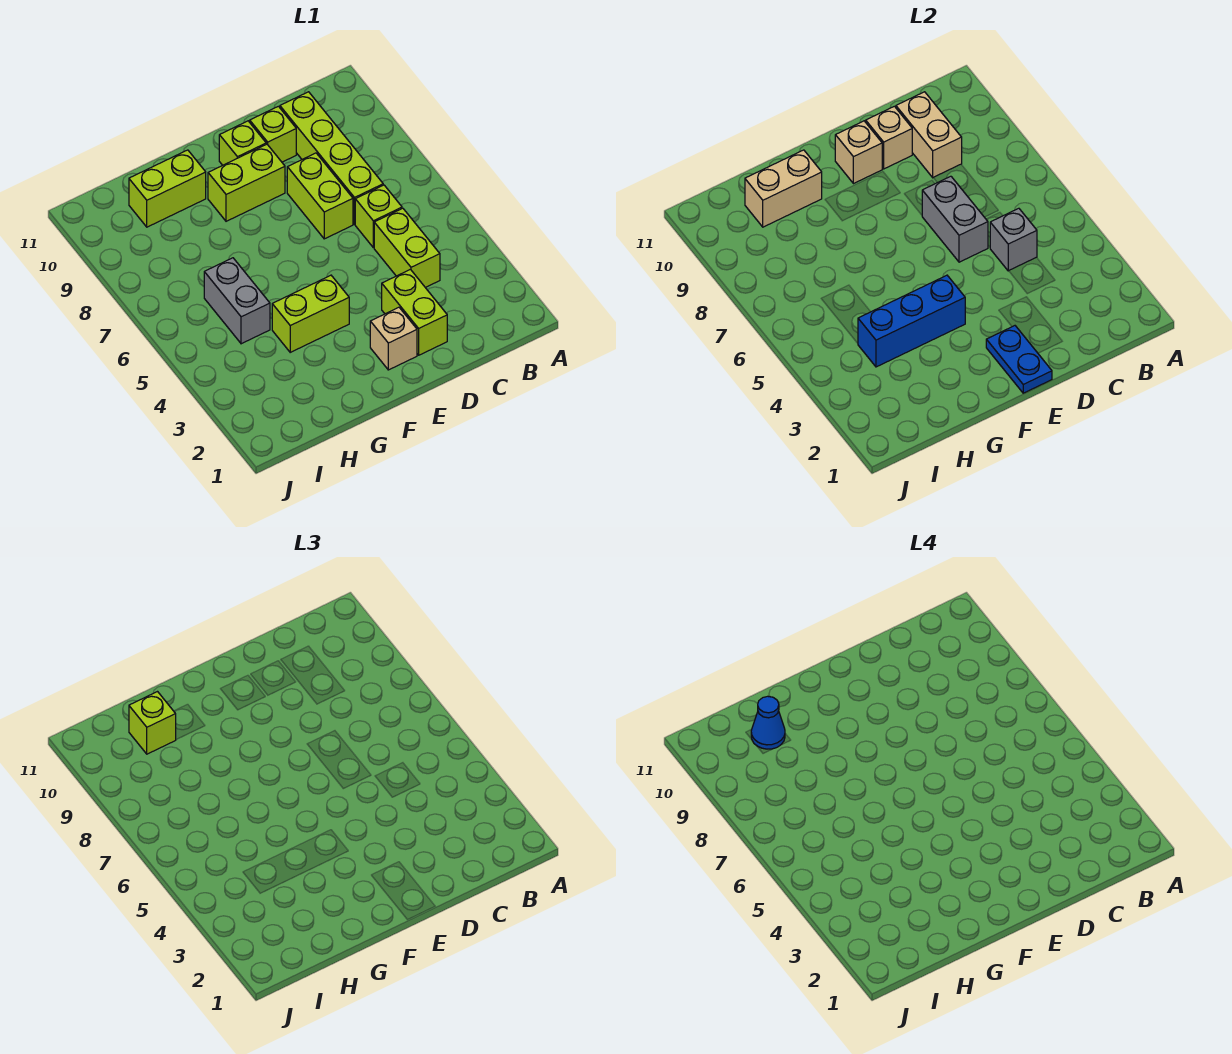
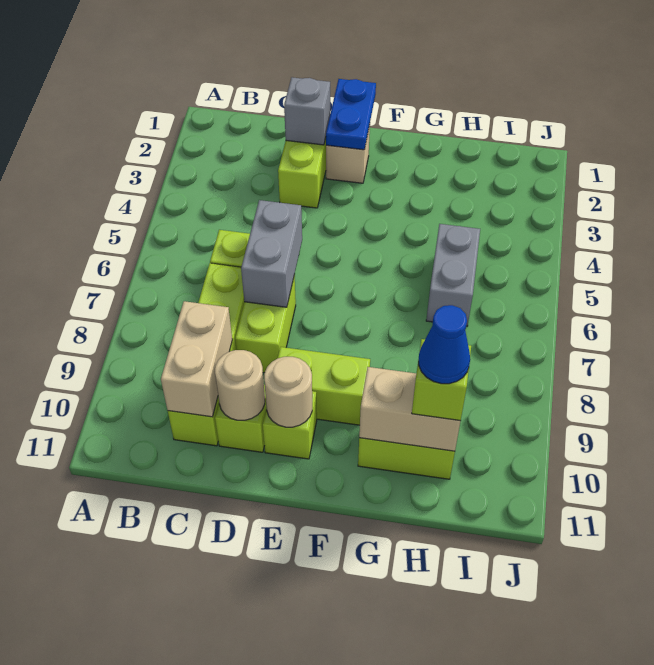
lime 1x2 brick [374,208,440,287] -> none
grey 1x1 brick [990,208,1037,271] -> grey 1x1 brick moved to [284,77,330,145]
tan 1x1 brick [866,106,912,169] -> tan 1x1 round brick [215,350,265,420]
tan 1x1 brick [835,121,882,184] -> tan 1x1 round brick [264,357,312,427]
lime 1x2 brick [272,275,349,352] -> none
blue 1x3 brick [858,275,965,367] -> none

